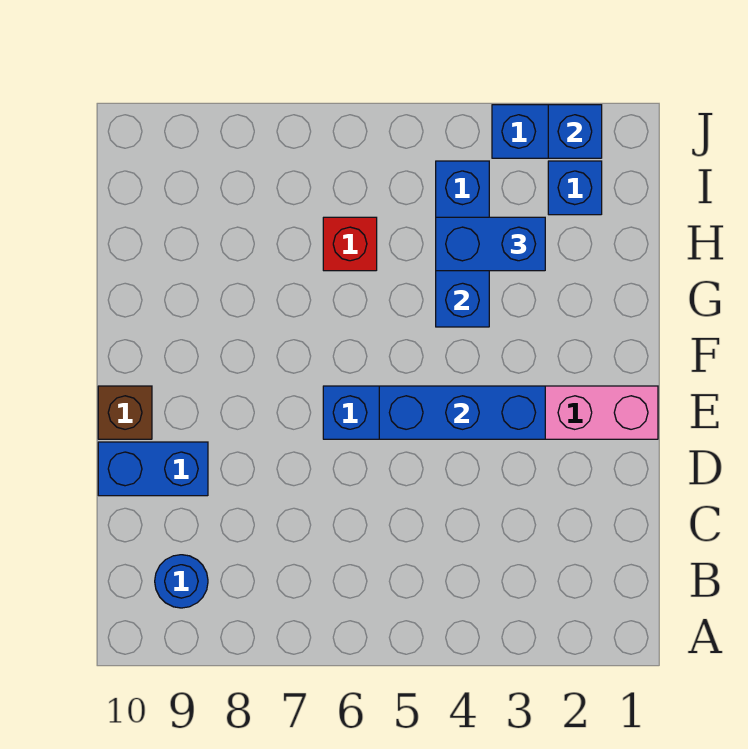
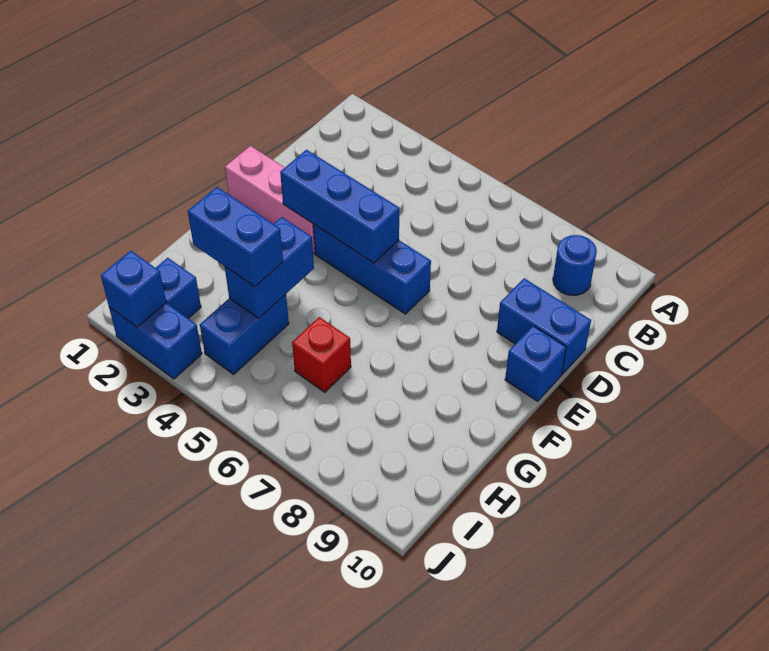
brown 1x1 brick [98,386,152,439] -> blue 1x1 brick [505,326,566,401]

